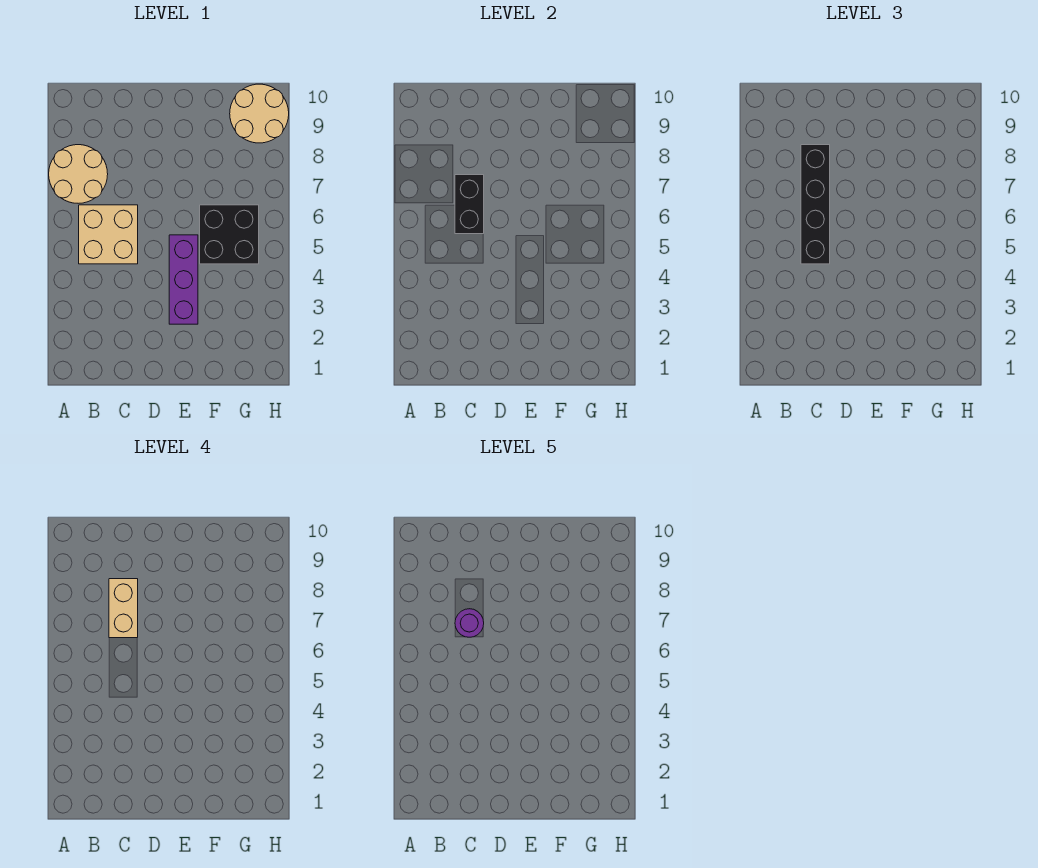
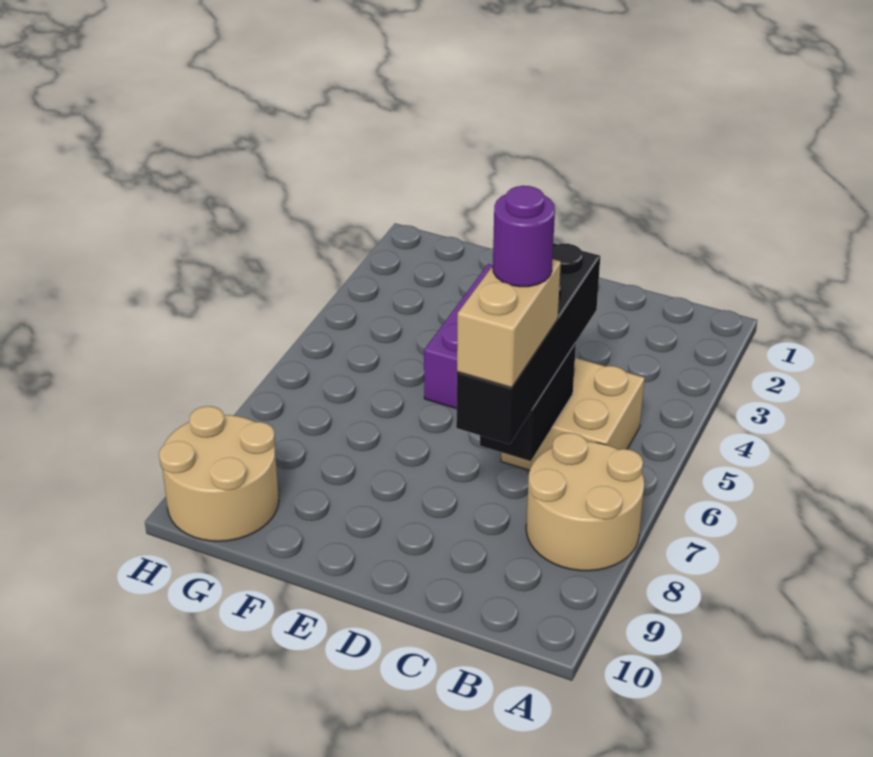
black 2x2 brick [200,205,259,264] -> none

